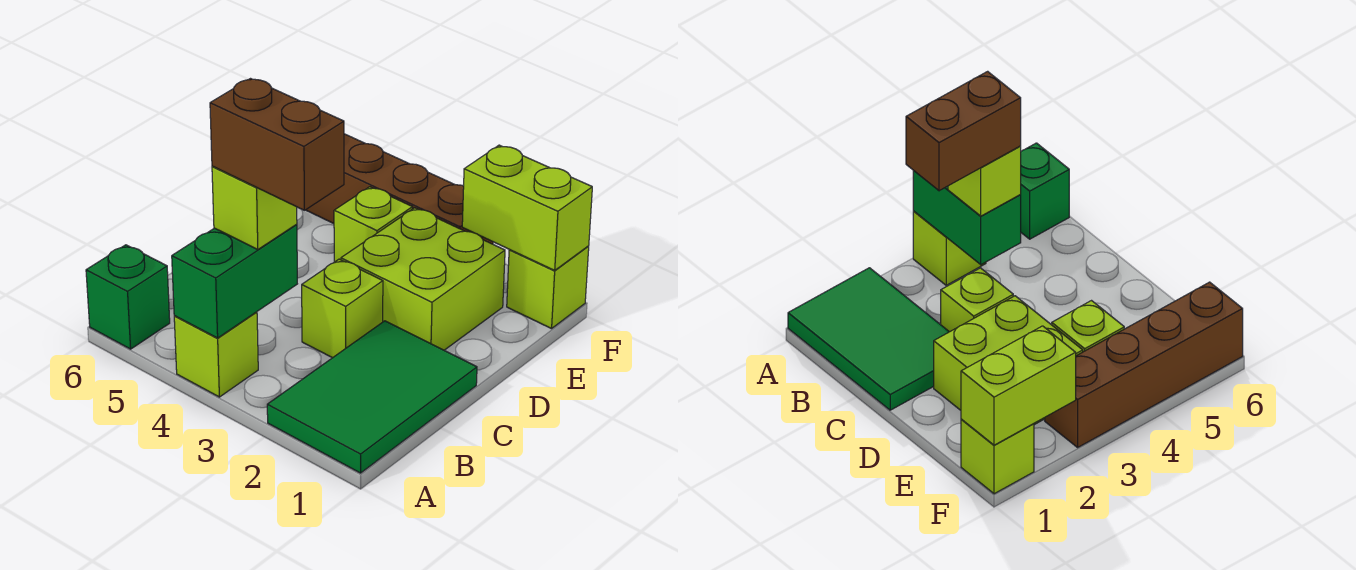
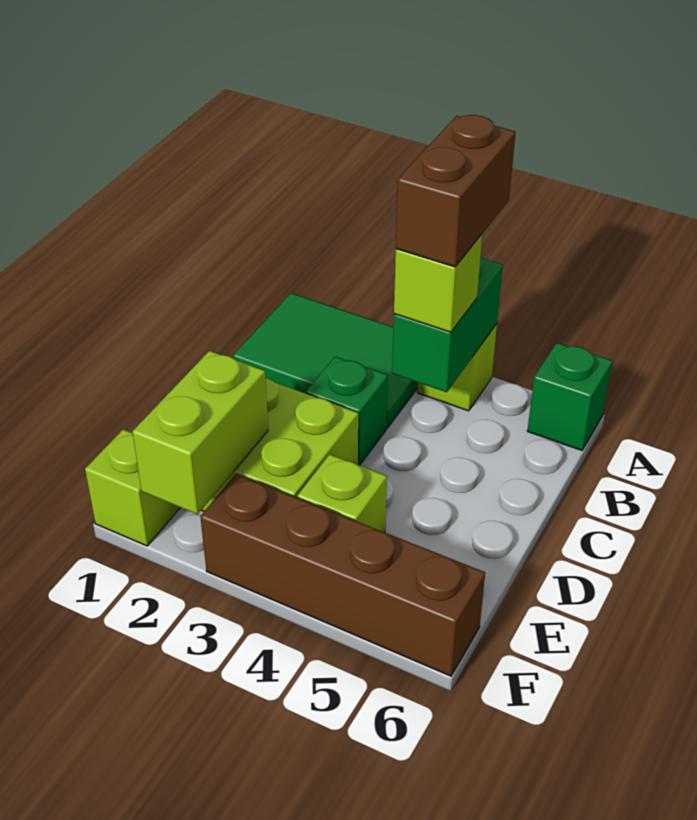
green 2x3 tile [267,321,477,473] -> green 2x3 tile turned to [233,293,418,428]
brown 1x2 brick [210,79,344,210] -> brown 1x2 brick turned to [396,115,516,267]
lime 1x1 brick [302,259,383,358] -> green 1x1 brick [306,357,388,465]
lime 1x2 brick [462,145,592,270] -> lime 1x2 brick turned to [132,351,268,514]

